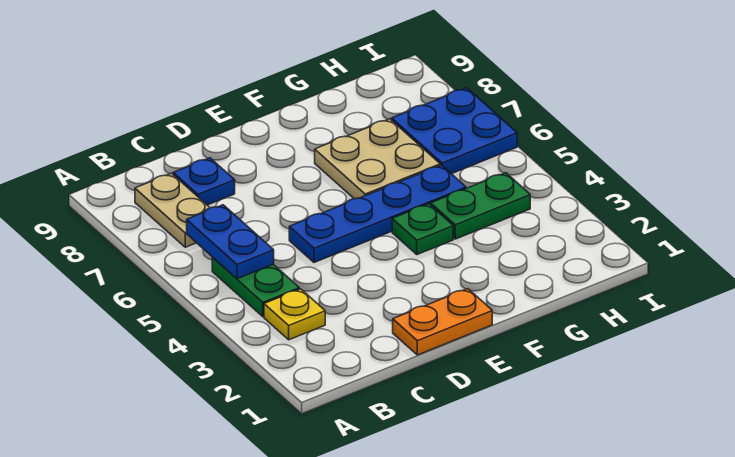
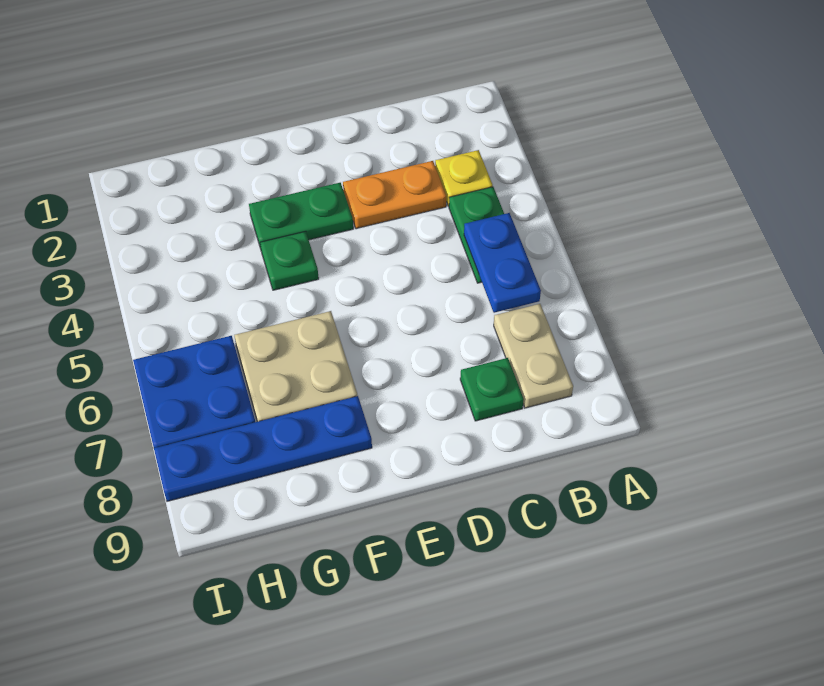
blue 1x1 plate [173,158,235,205] -> green 1x1 plate [460,358,524,421]
orange 1x2 plate [393,289,492,355] -> orange 1x2 plate moved to [343,161,446,229]
blue 1x4 plate [289,165,466,262] -> blue 1x4 plate moved to [154,396,372,501]
green 1x2 plate [431,173,530,239] -> green 1x2 plate moved to [249,183,353,249]

